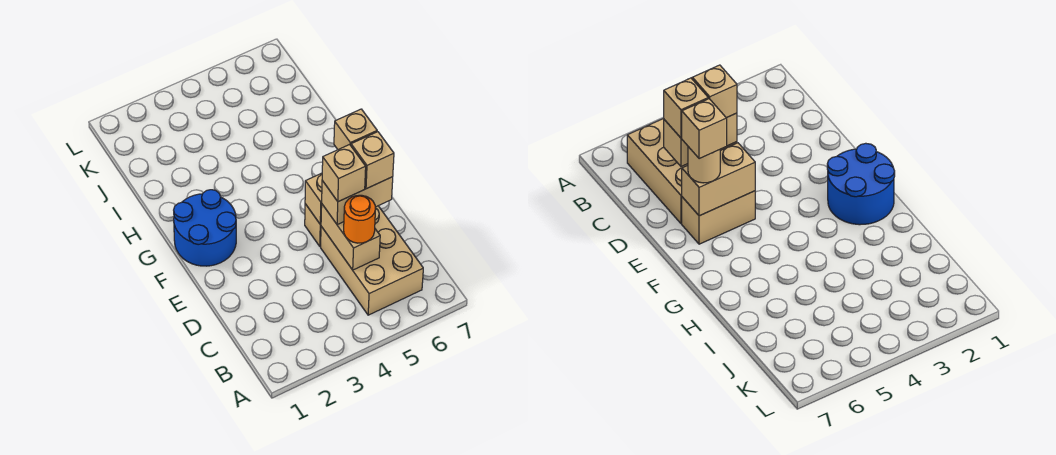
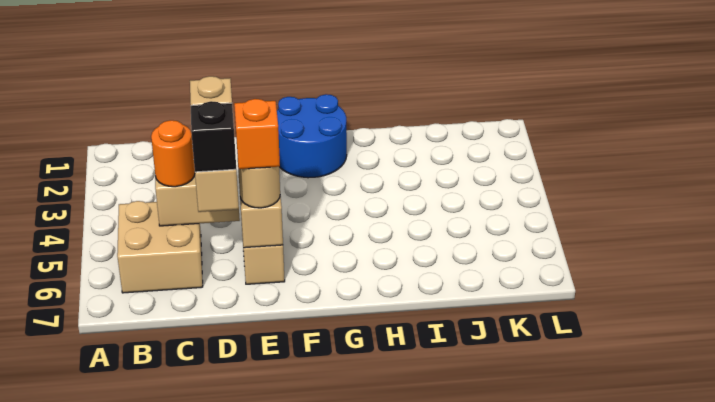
tan 2x3 brick [321,206,423,315] -> tan 2x2 brick [117,201,203,293]
tan 1x1 brick [351,132,394,189] -> black 1x1 brick [191,101,236,172]
tan 1x1 brick [334,109,377,149] -> orange 1x1 brick [234,99,280,169]

